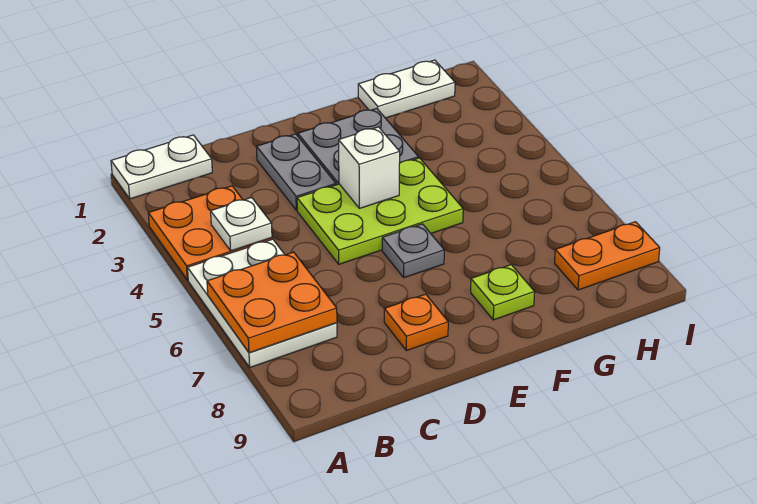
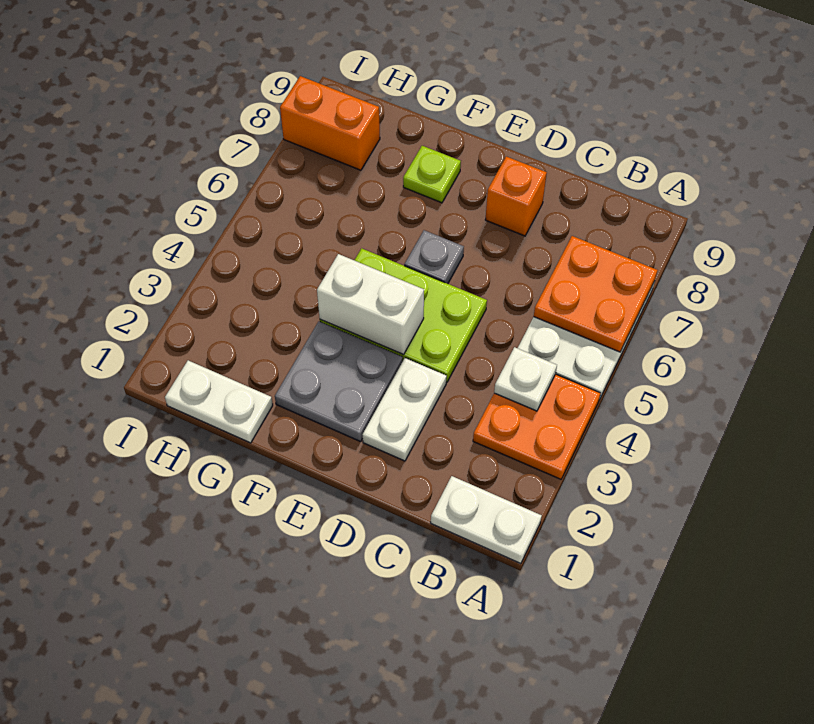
grey 1x2 plate [256,134,336,210] -> white 1x2 plate [363,358,447,461]
orange 1x1 plate [384,294,448,351] -> orange 1x1 brick [485,157,547,236]
white 1x1 brick [339,127,400,208] -> white 1x2 brick [317,254,424,355]
orange 1x2 plate [555,222,660,290] -> orange 1x2 brick [280,76,380,170]

